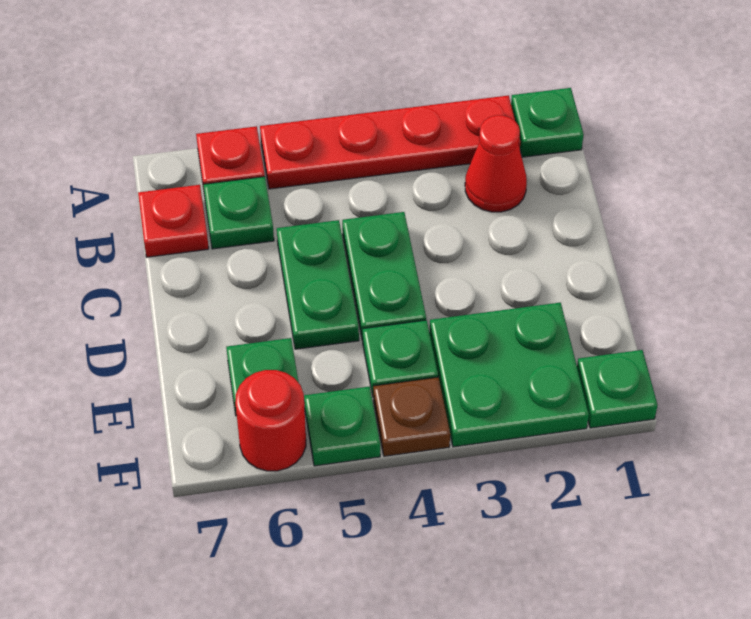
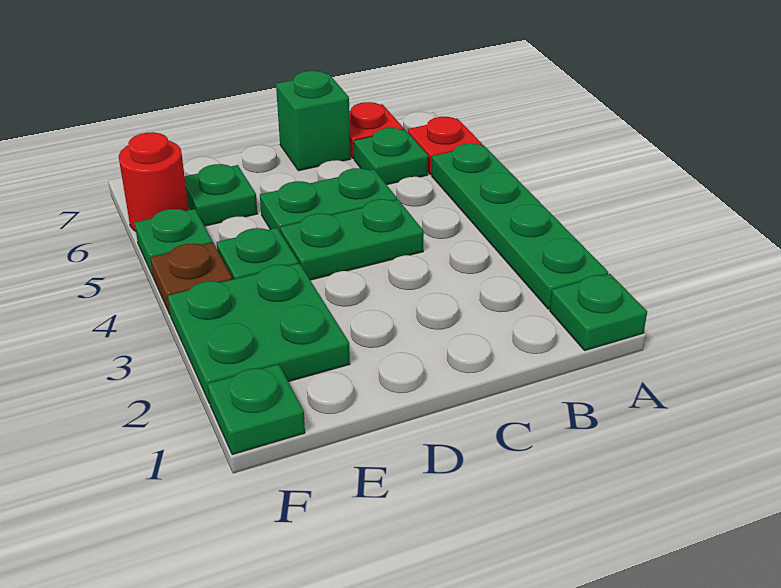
red 1x4 plate [260,95,520,189] -> green 1x4 plate [432,143,608,309]
red 1x1 cone [465,115,527,212] -> none
none -> green 1x1 brick [276,71,351,171]

